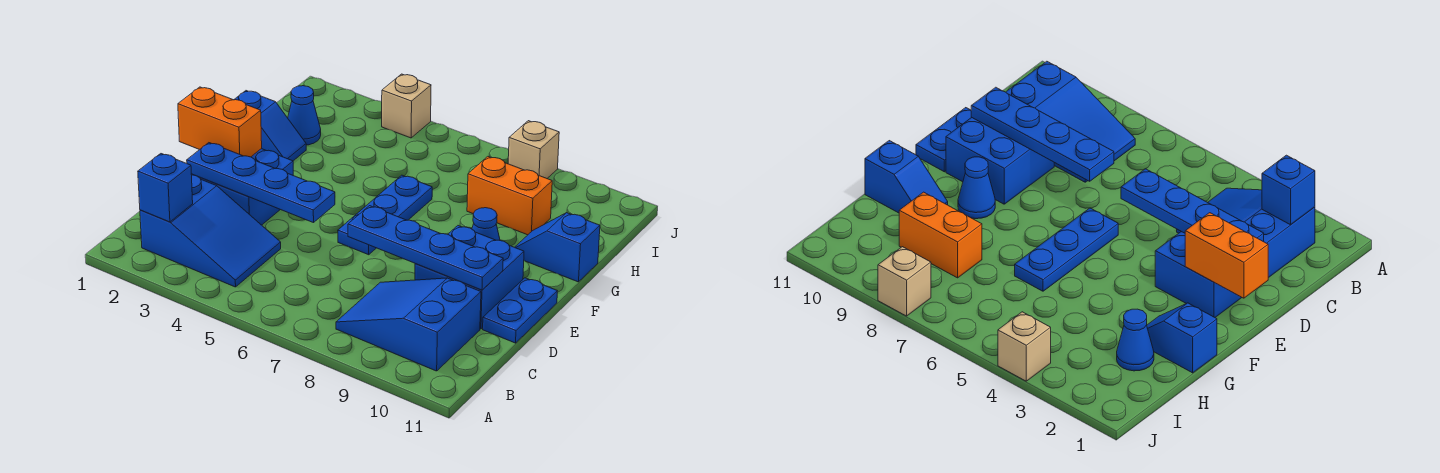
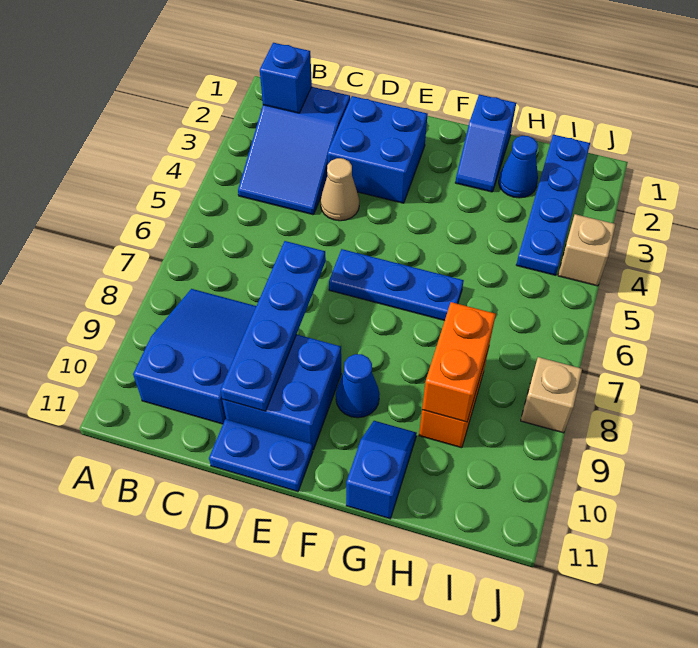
blue 1x4 plate [187,143,335,223] -> blue 1x4 plate moved to [516,135,590,275]
none -> tan 1x1 cone [320,158,360,221]
orange 1x2 brick [178,87,262,157] -> orange 1x2 brick moved to [422,302,496,422]

